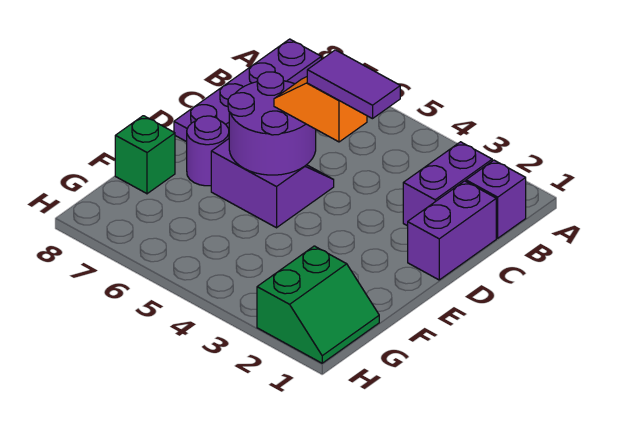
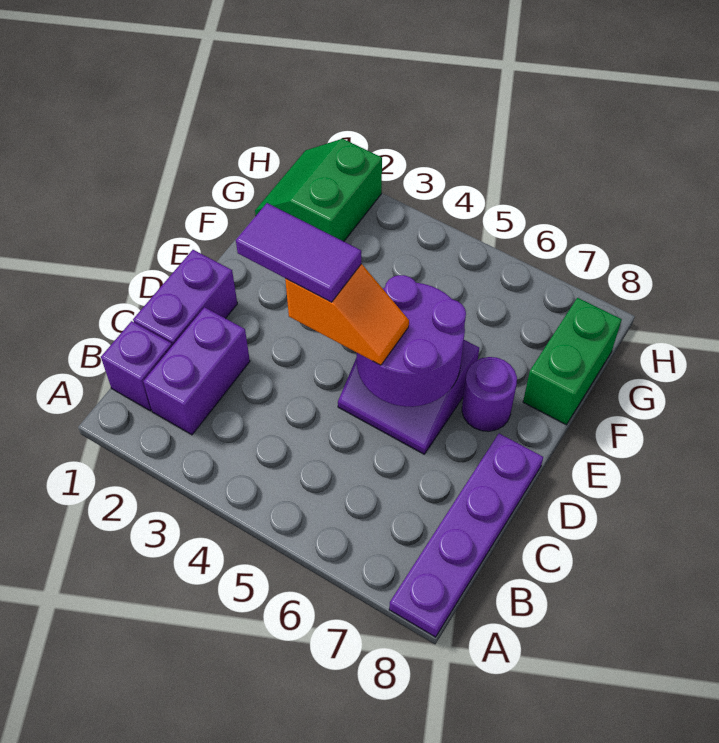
green 1x1 brick [115,116,175,194] -> green 1x2 brick [523,298,622,425]

